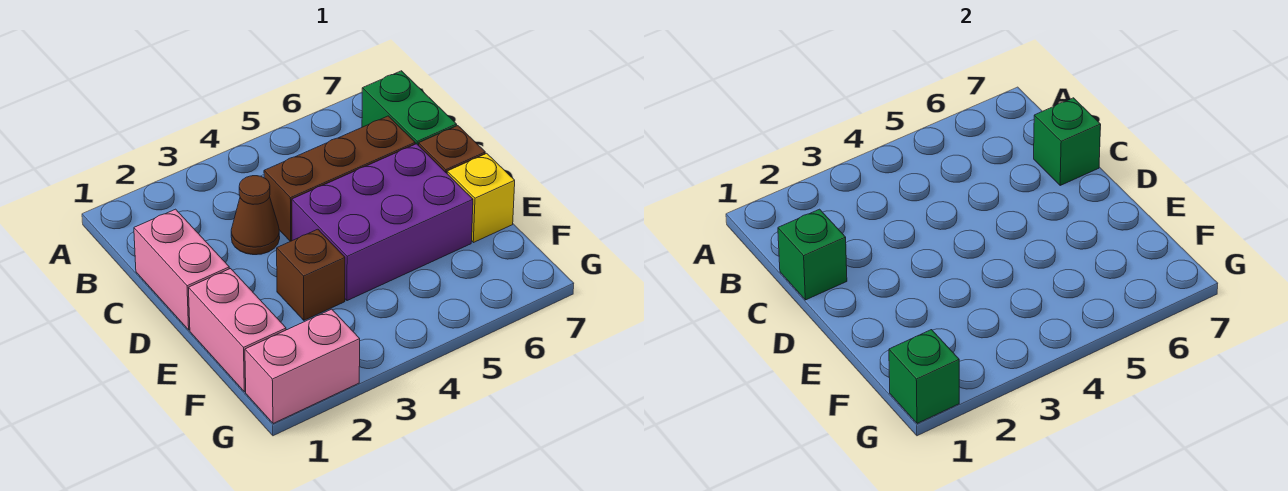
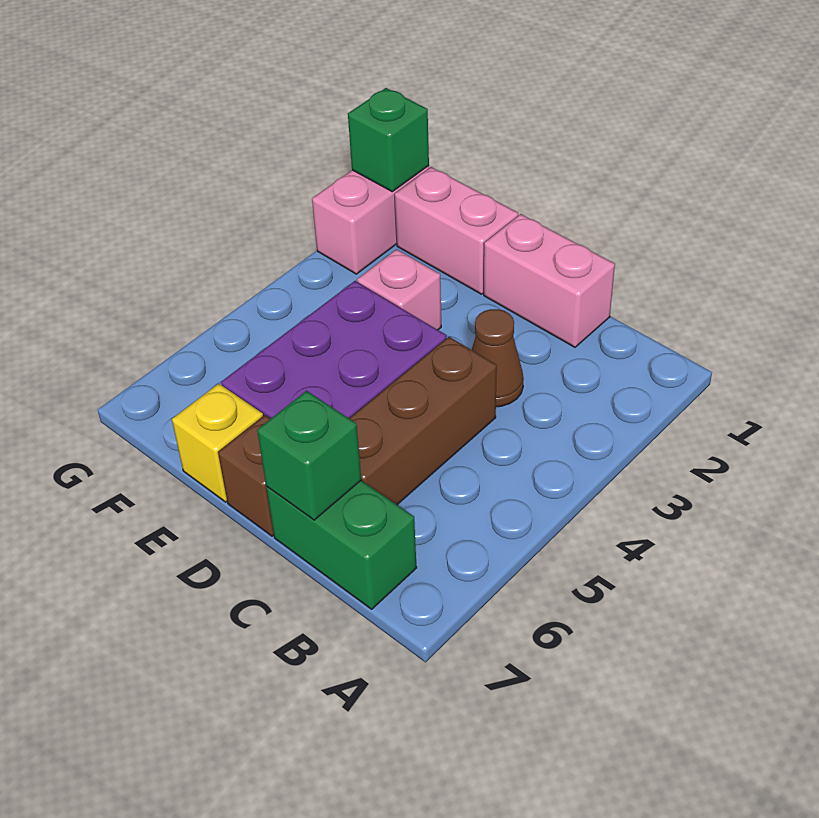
green 1x1 brick [778,209,847,300] -> none
brown 1x1 brick [277,229,345,320] -> pink 1x1 brick [357,249,441,330]

